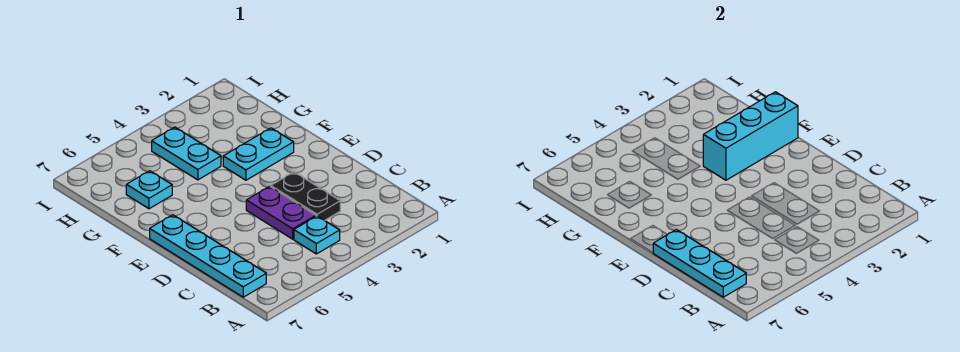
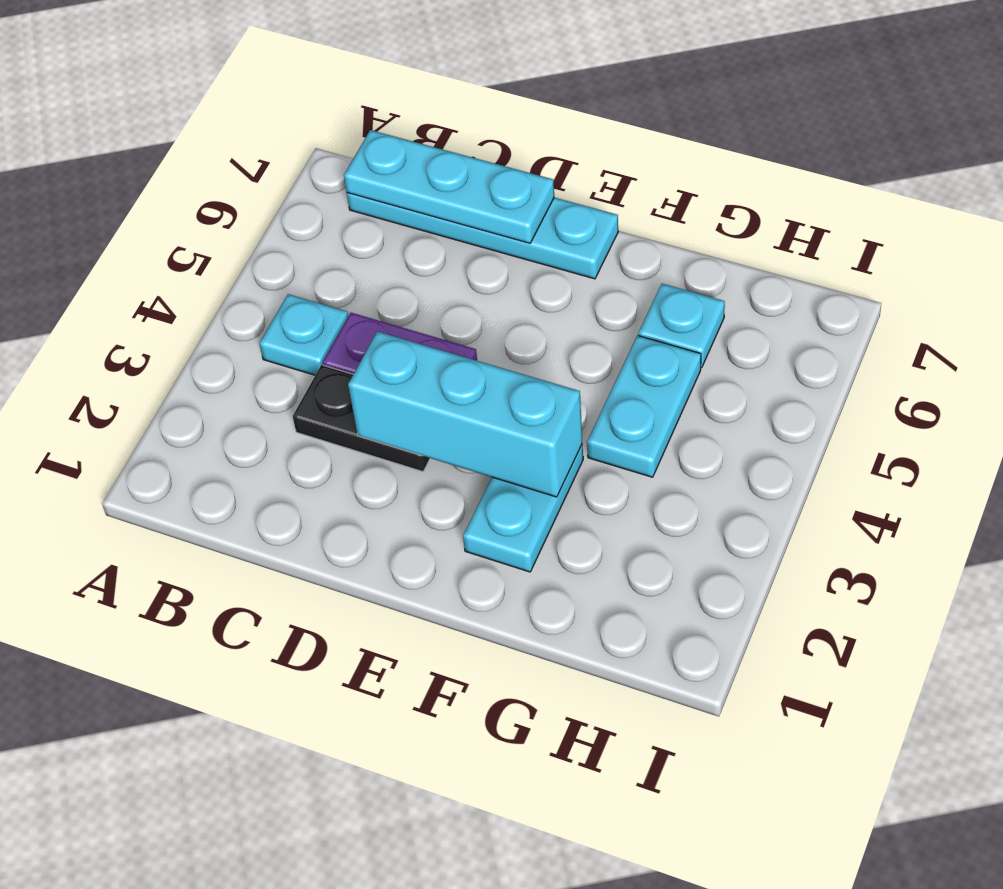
cyan 1x3 brick [703,92,798,180] -> cyan 1x3 brick turned to [348,331,583,497]
cyan 1x2 plate [152,127,221,180] -> cyan 1x2 plate turned to [587,335,701,477]

